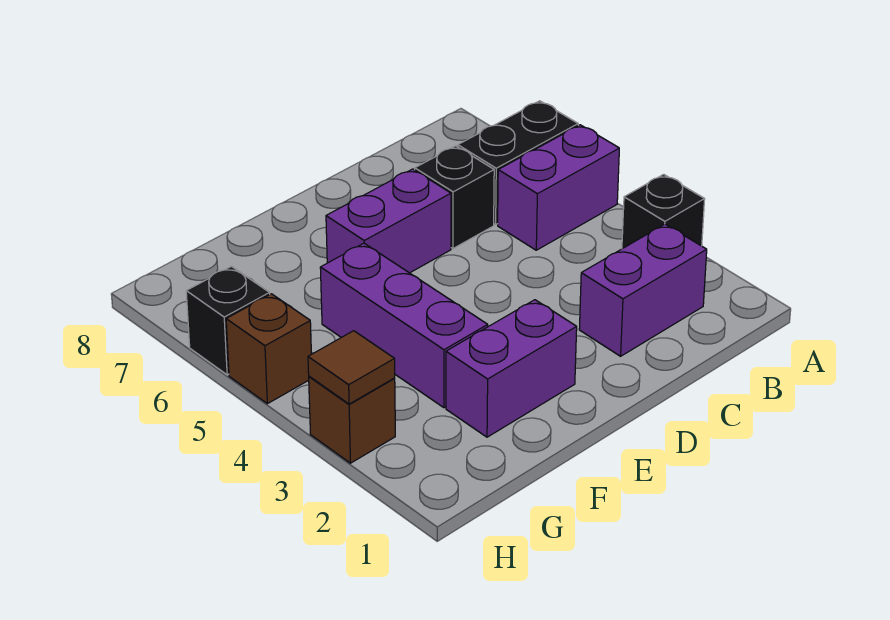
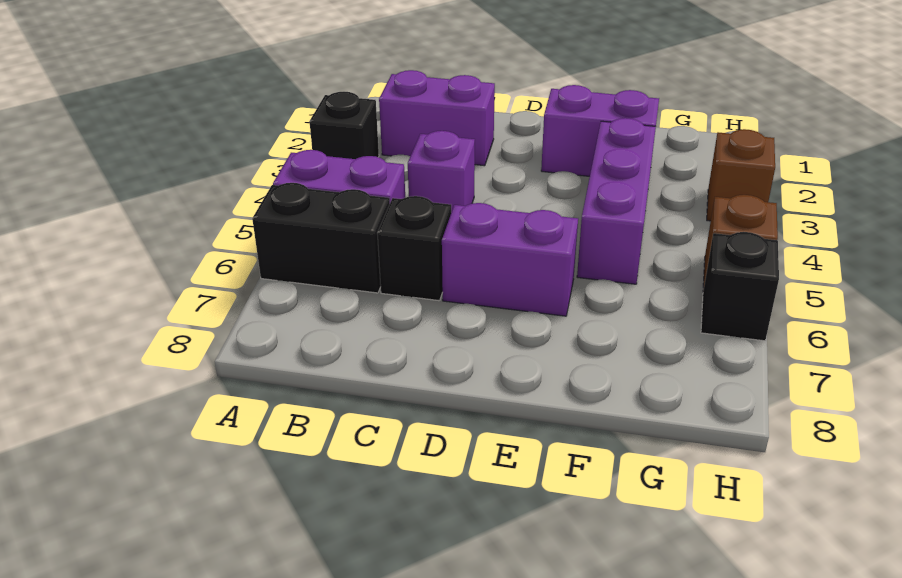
none -> purple 1x1 brick [408,131,475,212]
brown 1x1 tile [308,331,395,404] -> none

